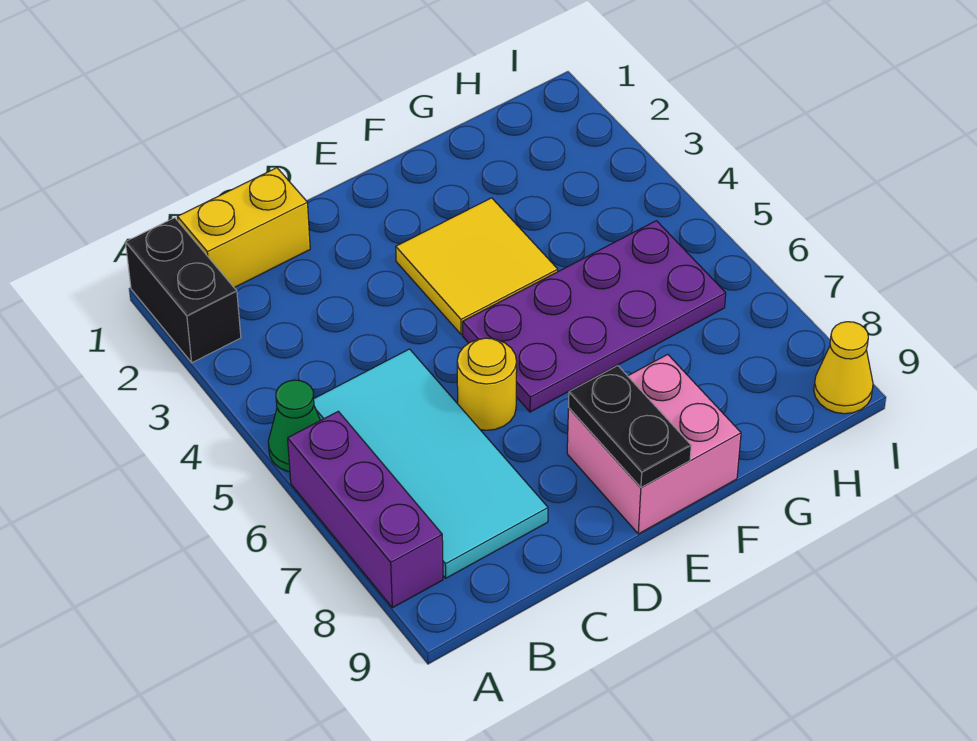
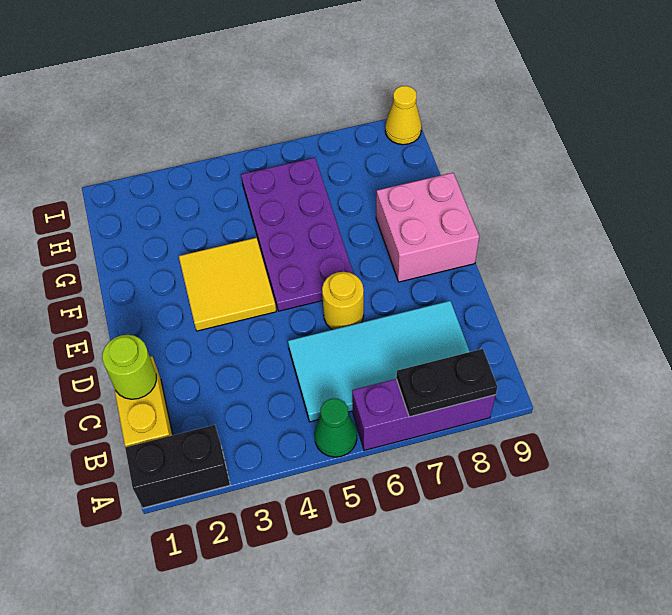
none -> lime 1x1 round brick [102,335,156,399]
black 1x2 plate [569,366,691,487] -> black 1x2 plate moved to [396,349,498,417]

